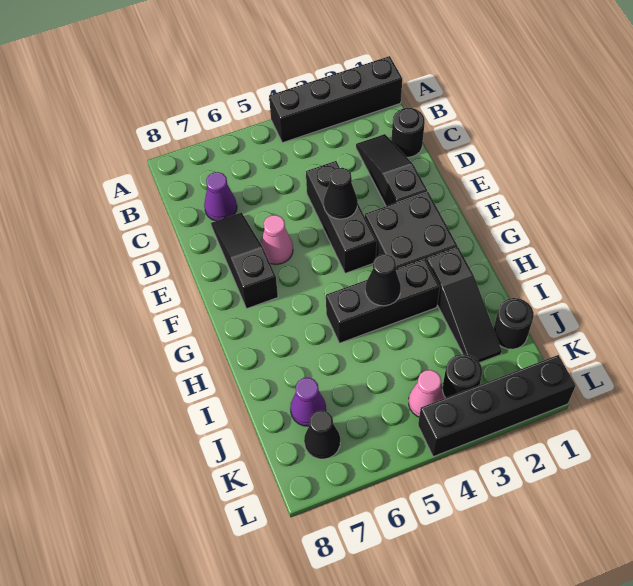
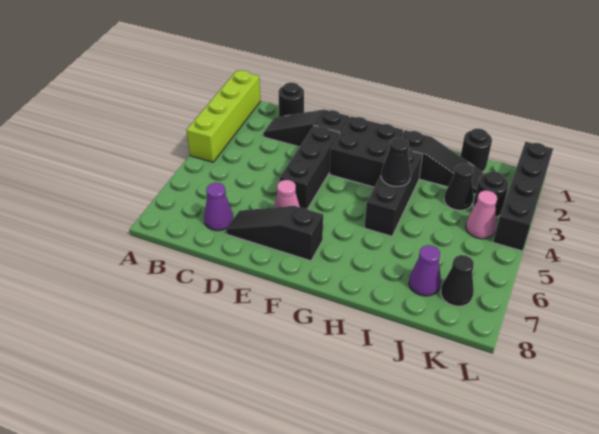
black 1x4 brick [269,56,402,143] -> lime 1x4 brick [187,70,260,162]
black 1x3 brick [306,161,377,273] -> black 1x3 brick turned to [280,126,339,209]
black 1x1 cone [324,168,358,219] -> black 1x1 cone moved to [444,163,474,210]

